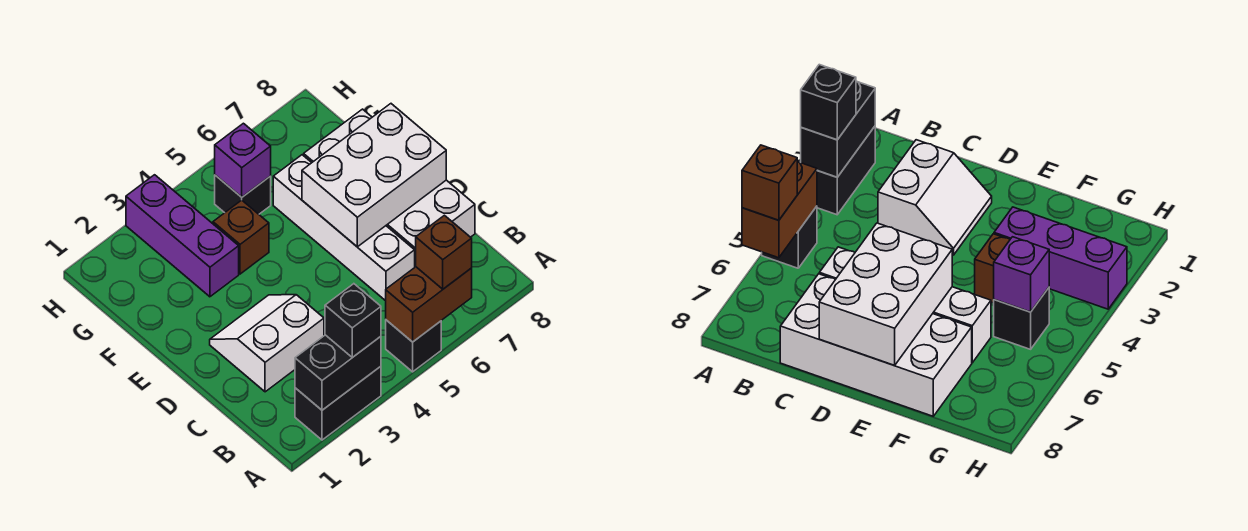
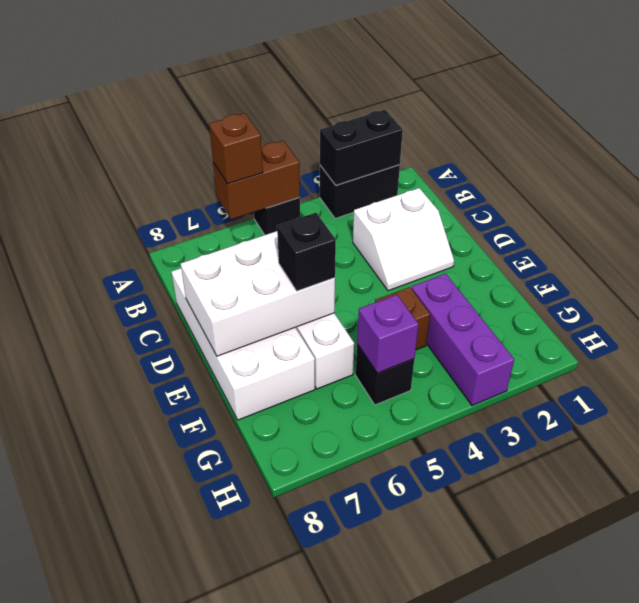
black 1x1 brick [325,284,381,358] -> black 1x1 brick moved to [277,213,336,291]

